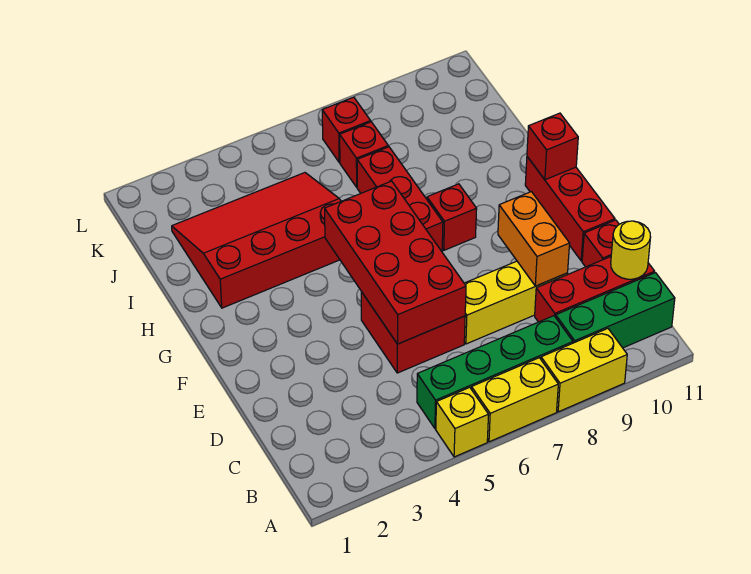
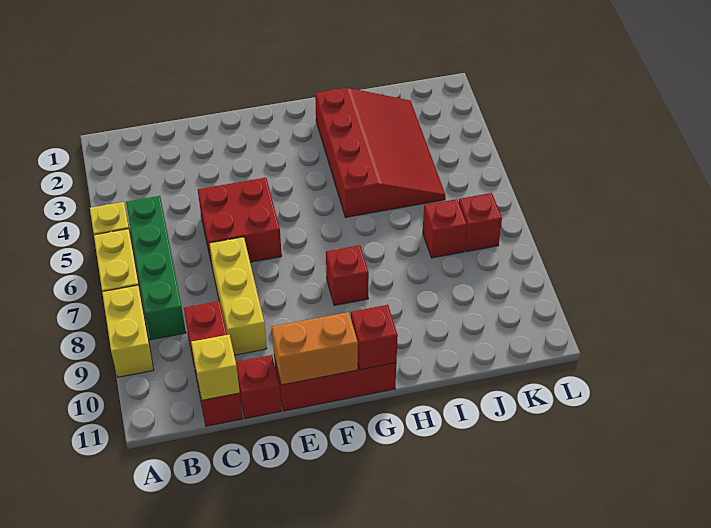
green 1x3 brick [556,273,675,348] -> none
yellow 1x1 round brick [611,221,651,279] -> yellow 1x1 brick [191,335,240,400]
red 2x4 brick [325,181,466,344] -> none
orange 1x2 brick [498,192,570,286] -> orange 1x2 brick moved to [272,312,358,385]
red 1x3 brick [357,147,443,251] -> none

